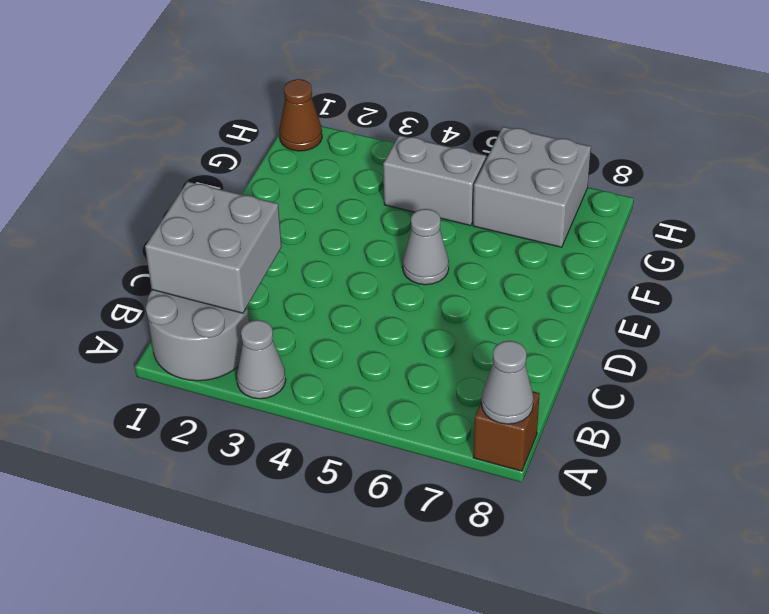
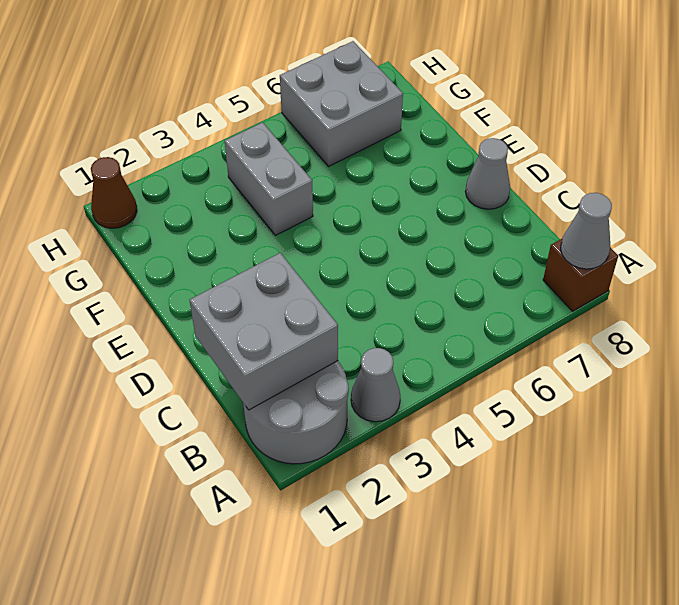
grey 1x1 cone [403,209,449,285] -> grey 1x1 cone moved to [465,138,510,209]
grey 1x2 brick [383,135,486,226] -> grey 1x2 brick turned to [225,122,313,235]

